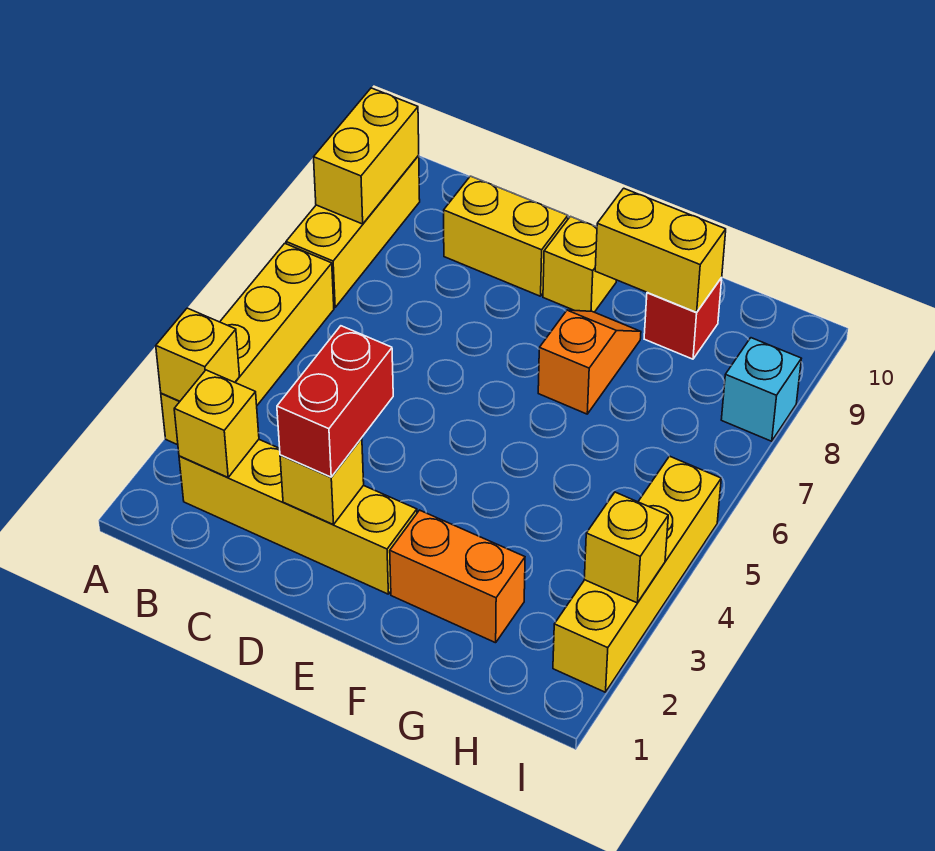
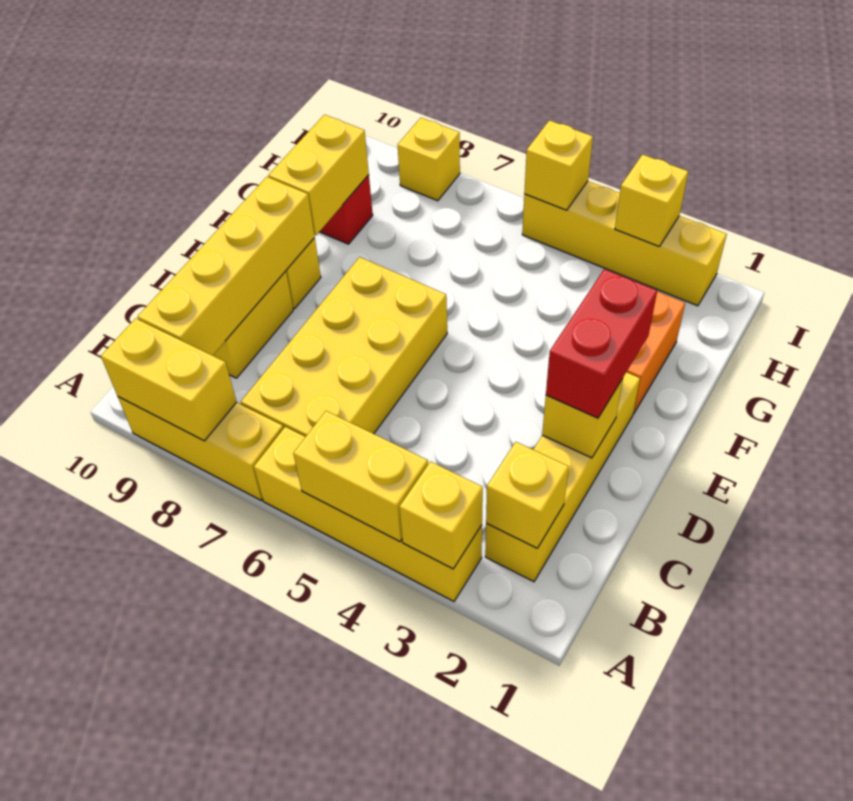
none -> yellow 1x2 brick [293,411,428,542]
none -> yellow 2x4 brick [241,257,447,437]
none -> yellow 1x4 brick [138,177,315,356]
red 1x2 brick [277,326,393,477] -> red 1x2 brick turned to [546,269,657,418]
orange 1x2 slope [538,310,641,414] -> none
none -> yellow 1x1 brick [524,120,593,210]
cyan 1x1 brick [721,338,801,441] -> yellow 1x1 brick [398,118,460,201]

